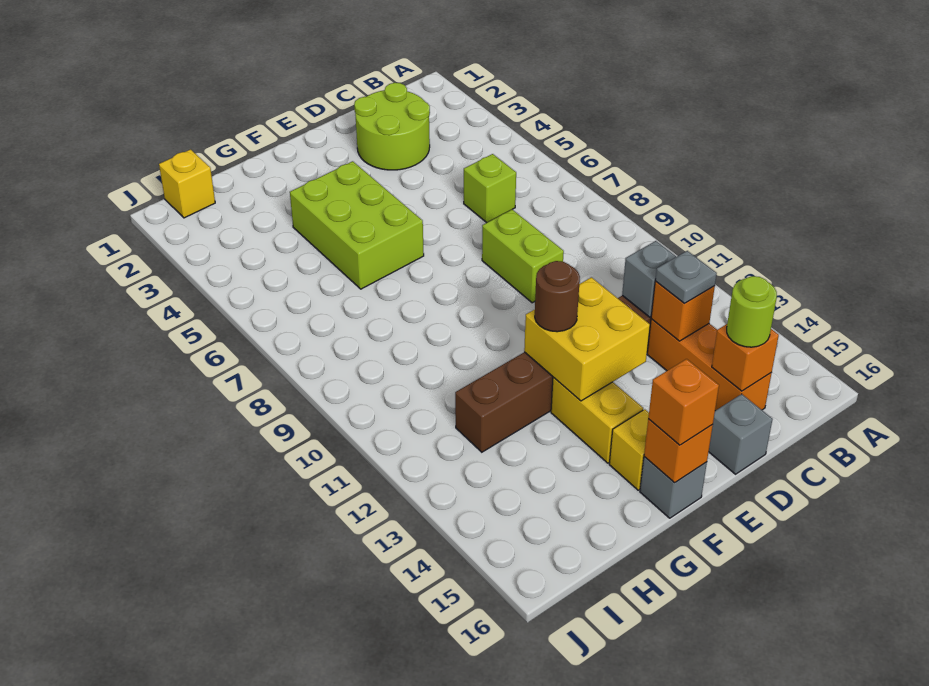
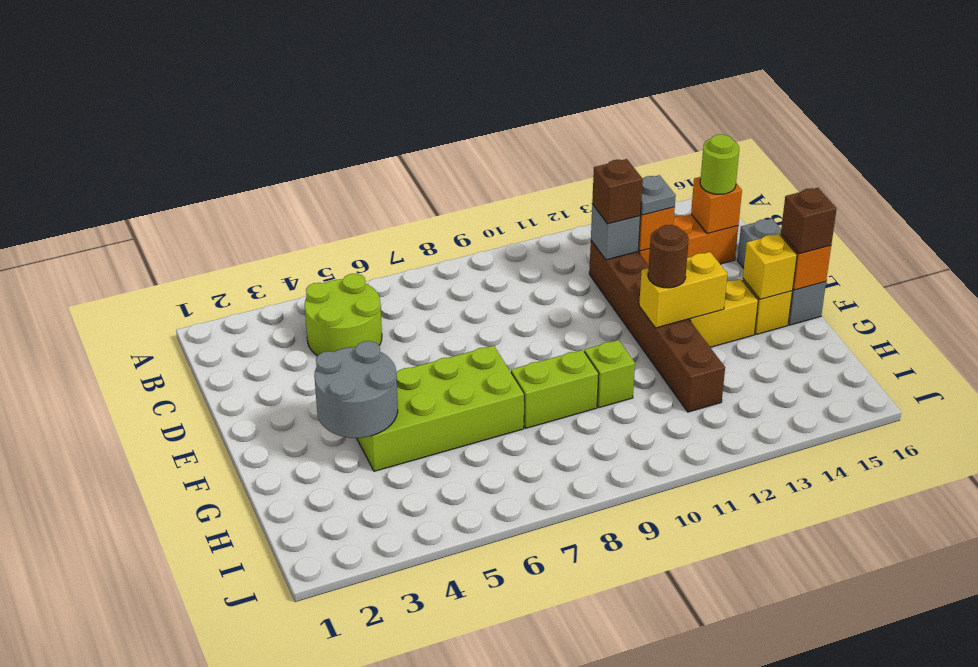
lime 2x2 round brick [354,83,430,170] -> lime 2x2 round brick moved to [305,274,382,356]
lime 1x1 brick [464,154,516,223] -> lime 1x1 brick moved to [584,340,635,408]
none -> brown 1x1 brick [592,159,643,224]
lime 1x2 brick [482,209,564,303] -> lime 1x2 brick moved to [511,350,599,428]
yellow 2x2 brick [524,277,650,401] -> yellow 1x2 brick [639,252,727,328]
none -> grey 2x2 round brick [314,341,398,438]
lime 2x3 brick [290,161,424,289] -> lime 2x4 brick [357,345,524,471]
orange 1x1 brick [648,359,719,445] -> brown 1x1 brick [781,188,837,254]
yellow 1x1 brick [159,149,215,218] -> yellow 1x1 brick moved to [743,234,797,299]

